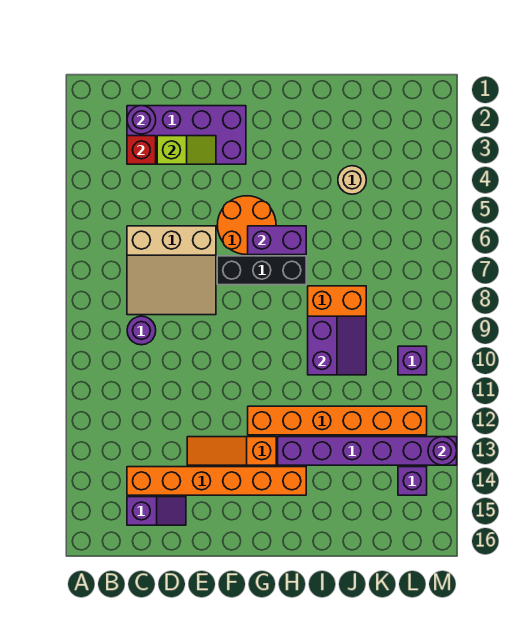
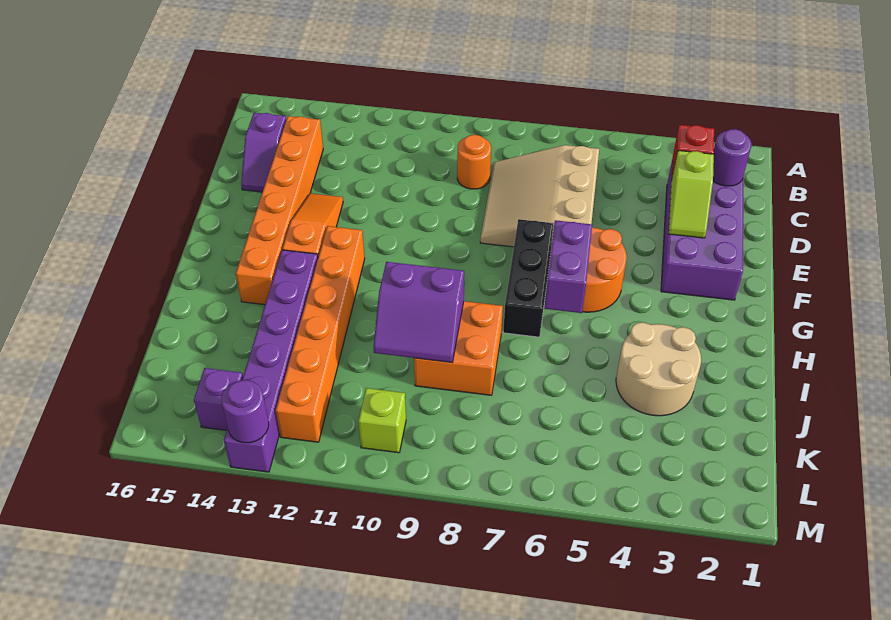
purple 1x1 round brick [127,316,156,345] -> orange 1x1 round brick [457,135,491,189]
tan 1x1 round brick [338,166,366,194] -> tan 2x2 round brick [616,322,701,416]
purple 1x1 brick [398,346,427,375] -> lime 1x1 brick [358,388,406,453]

